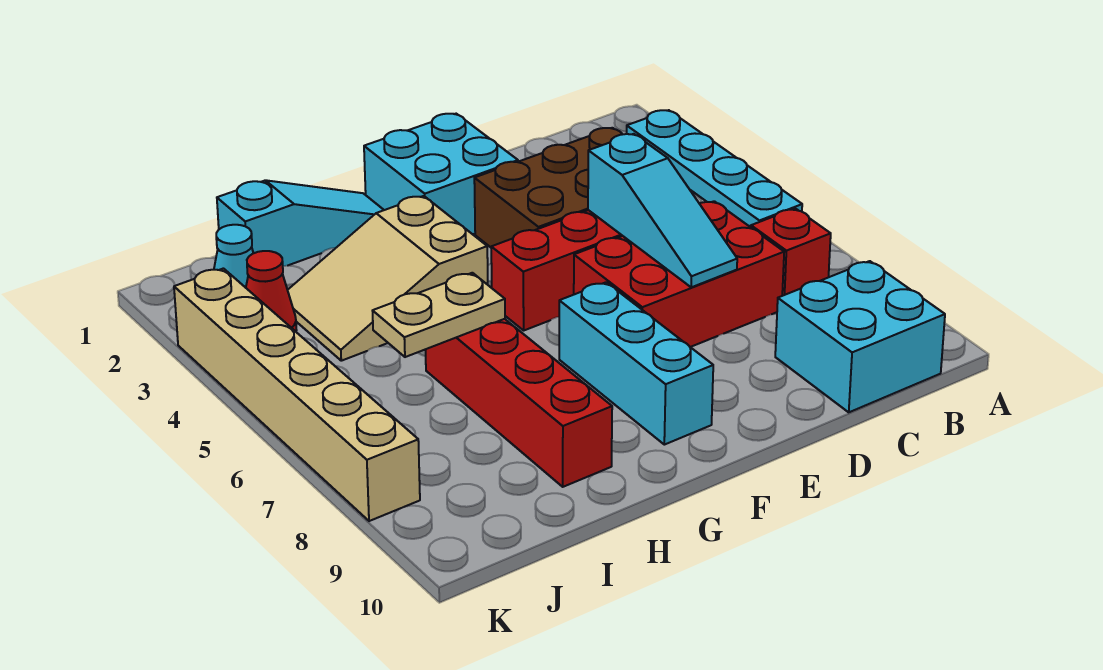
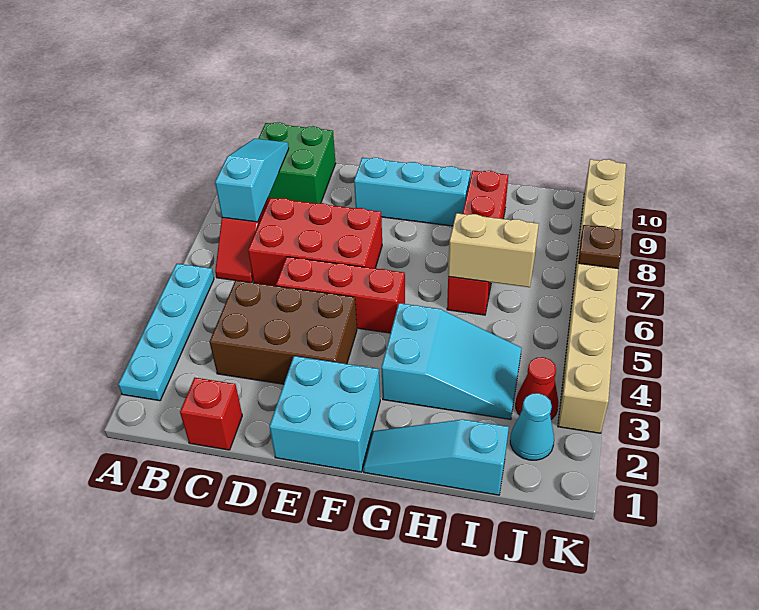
cyan 2x2 brick [775,261,945,412] -> green 2x2 brick [258,123,336,204]
none -> red 1x1 brick [180,378,242,450]
cyan 1x3 slope [588,134,737,287] -> cyan 1x3 slope moved to [215,139,289,222]
cyan 1x3 brick [559,282,713,445] -> cyan 1x3 brick turned to [354,158,471,226]
tan 2x3 slope [288,196,488,361] -> cyan 2x3 slope [381,303,522,419]
tan 1x2 plate [373,273,505,357] -> tan 1x2 brick [448,213,539,287]
tan 1x6 brick [174,268,420,521] -> tan 1x8 brick [558,159,626,433]
none -> brown 1x1 plate [578,225,623,268]

